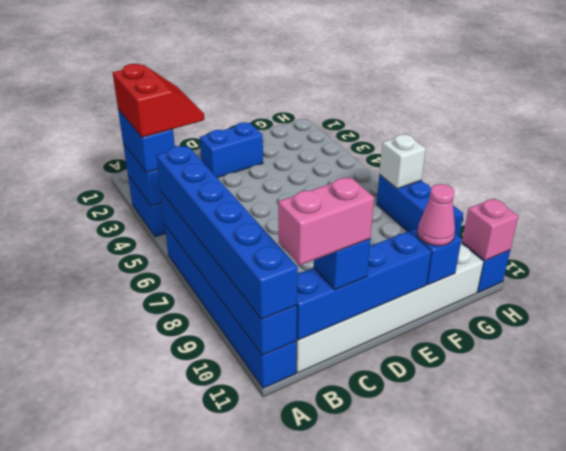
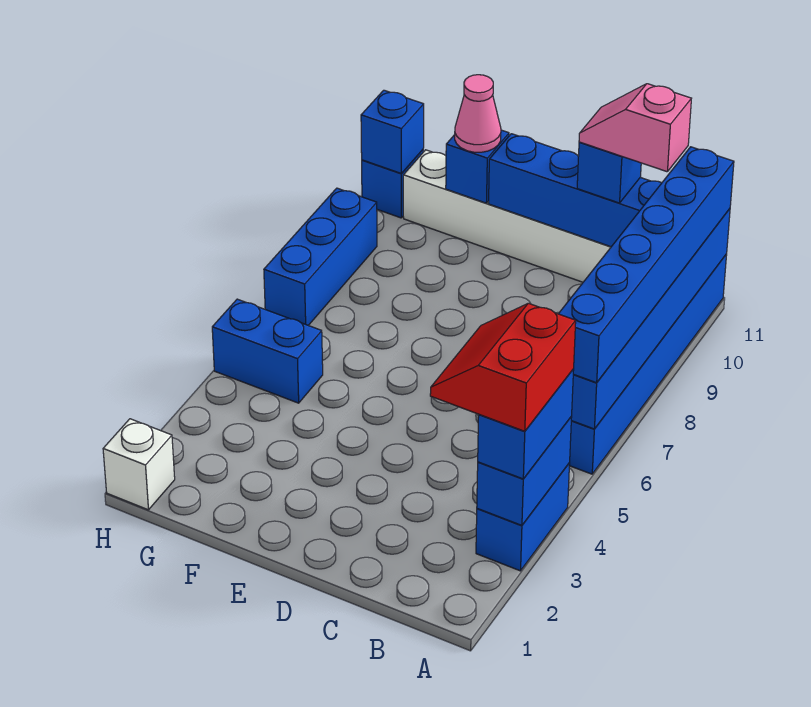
pink 1x2 brick [278,177,374,265] -> pink 1x2 slope [579,84,691,172]
blue 1x2 brick [200,122,263,178] -> blue 1x2 brick moved to [212,299,323,403]
white 1x1 brick [379,134,426,189] -> white 1x1 brick moved to [103,419,175,510]
pink 1x1 brick [462,198,518,261] -> blue 1x1 brick [361,90,424,174]

